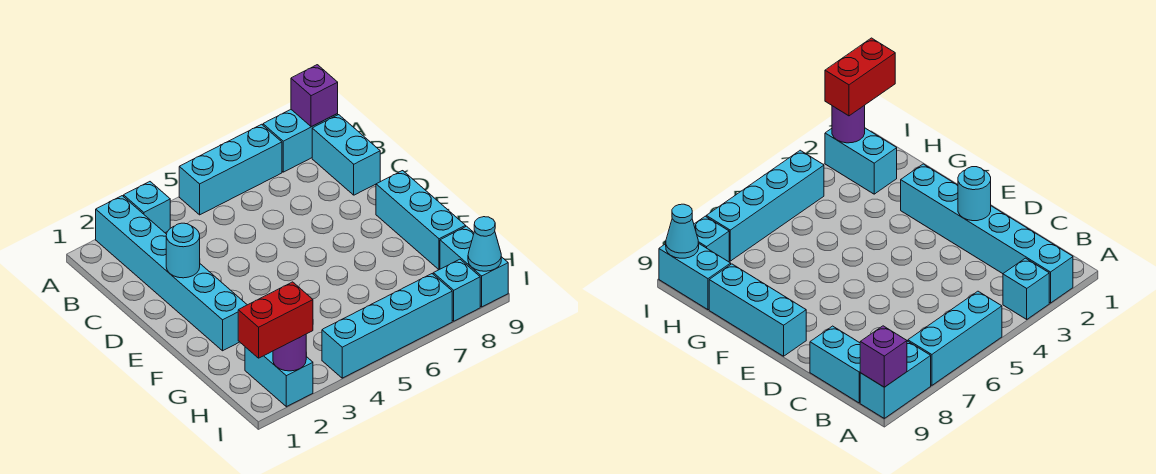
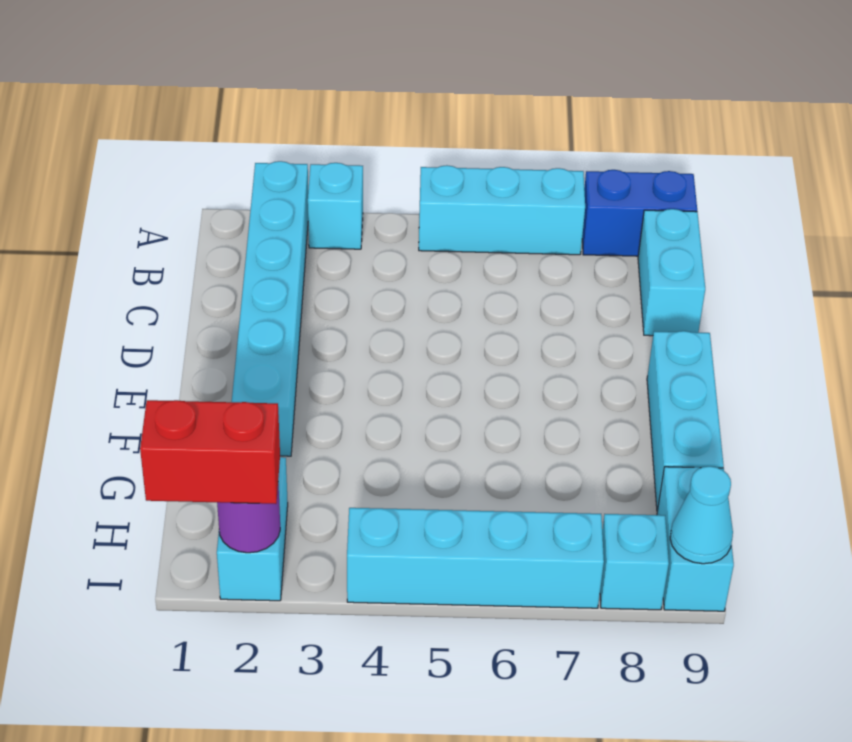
cyan 1x2 brick [263,110,338,172] -> blue 1x2 brick [582,170,697,256]
purple 1x1 brick [291,65,338,127] -> none
cyan 1x1 round brick [166,223,200,278] -> none

